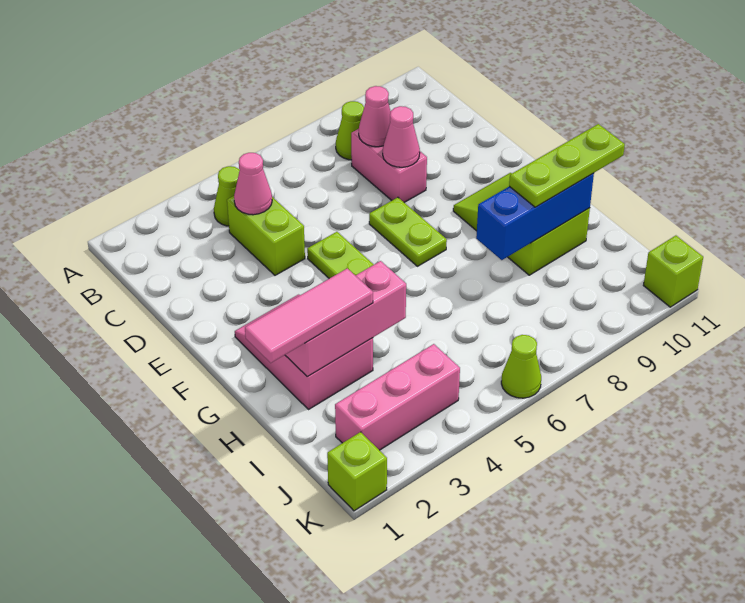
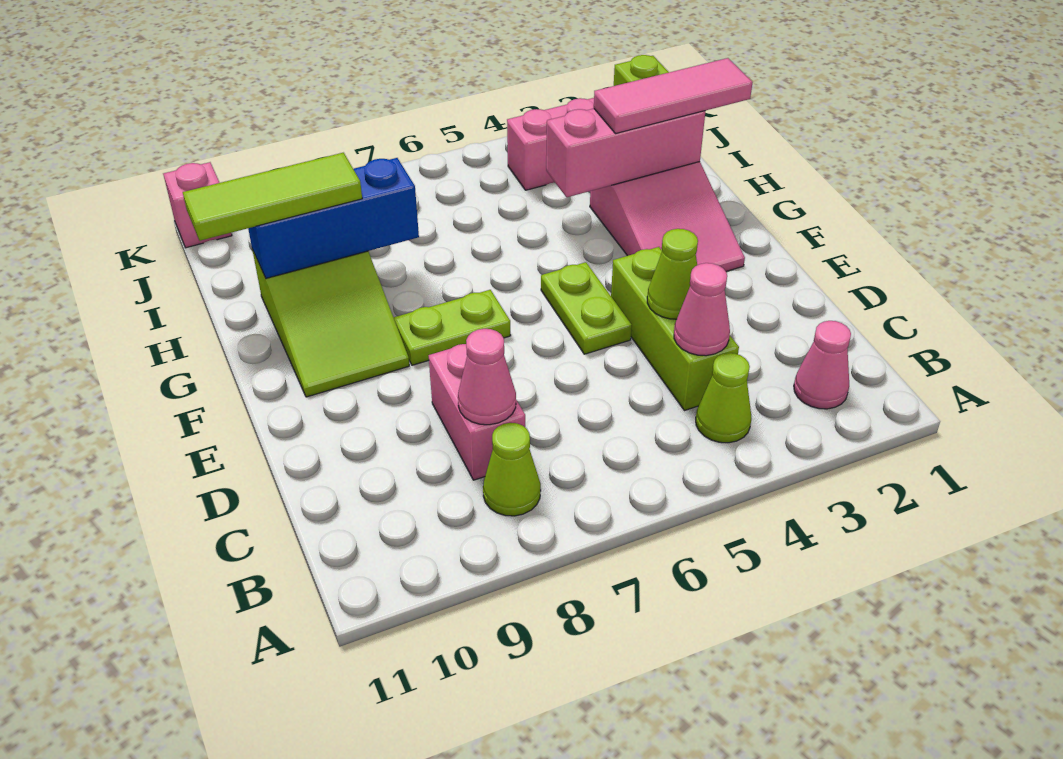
lime 1x2 brick [227,196,305,275] -> lime 1x3 brick [611,247,739,411]
pink 1x1 cone [383,106,420,167] -> pink 1x1 cone moved to [794,321,851,409]
lime 1x2 plate [369,197,447,266] -> lime 1x2 plate turned to [394,290,511,365]
lime 1x3 plate [509,124,625,207] -> lime 1x3 tile [183,153,362,241]
lime 1x1 cone [501,335,541,398] -> lime 1x1 cone moved to [647,229,698,319]
lime 1x1 brick [643,236,703,307] -> pink 1x1 brick [163,162,232,248]

